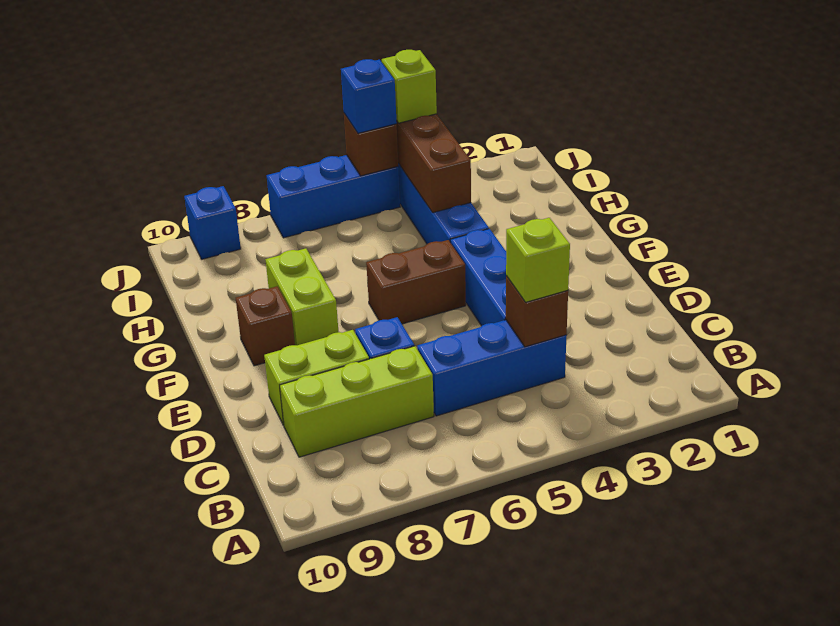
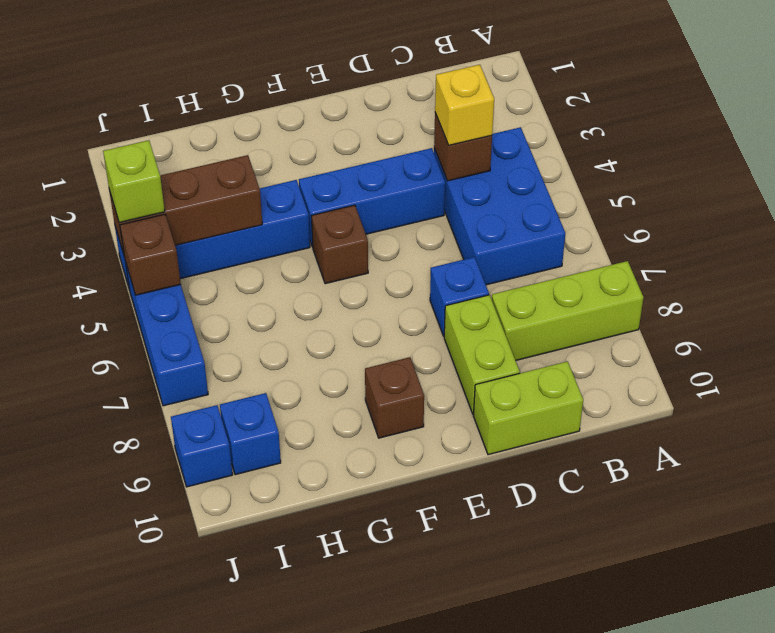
blue 1x3 brick [417,320,567,416] -> blue 2x3 brick [434,127,565,285]
lime 1x1 brick [506,218,570,302] -> yellow 1x1 brick [435,65,494,145]
lime 1x3 brick [280,346,434,457] -> lime 1x3 brick turned to [492,261,644,360]
brown 1x2 brick [366,240,466,324] -> brown 1x1 brick [311,205,368,284]
lime 1x2 brick [265,248,338,345] -> lime 1x2 brick moved to [473,361,583,455]
blue 1x1 brick [341,59,397,133] -> blue 1x1 brick moved to [220,393,281,475]

